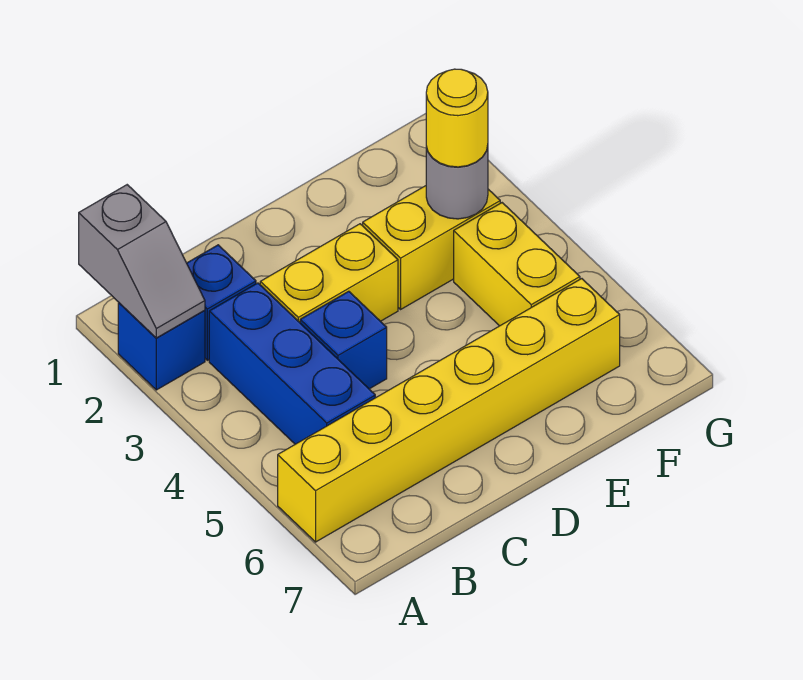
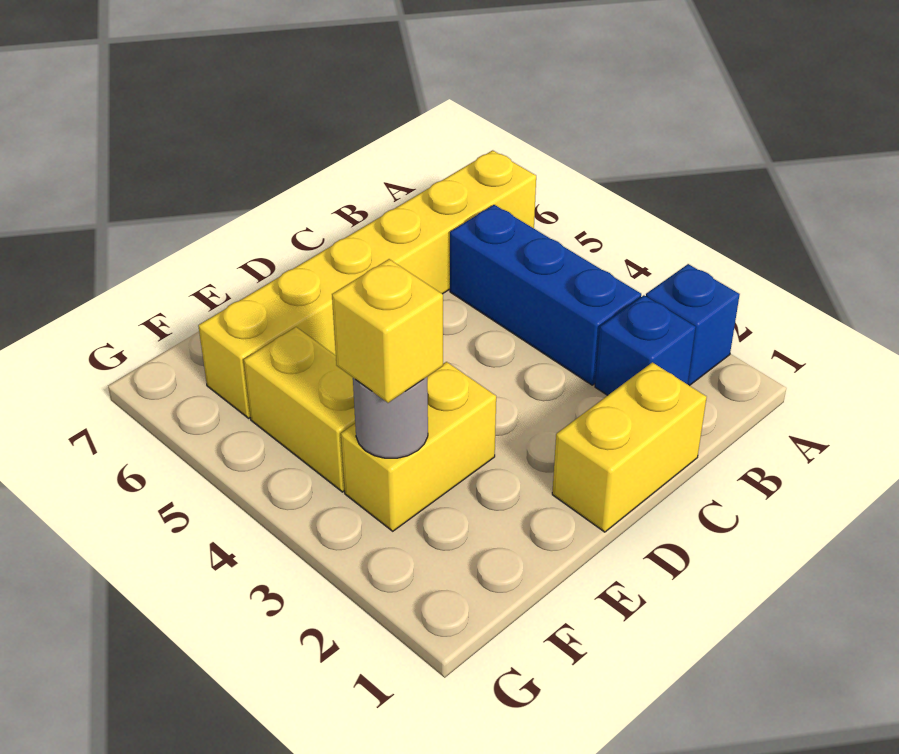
grey 1x2 slope [79,185,205,338] -> none
yellow 1x2 brick [260,224,398,322] -> yellow 1x2 brick moved to [552,362,707,532]
blue 1x1 brick [300,291,387,389] -> none
yellow 1x1 round brick [426,69,488,167] -> yellow 1x1 brick [332,259,443,403]

